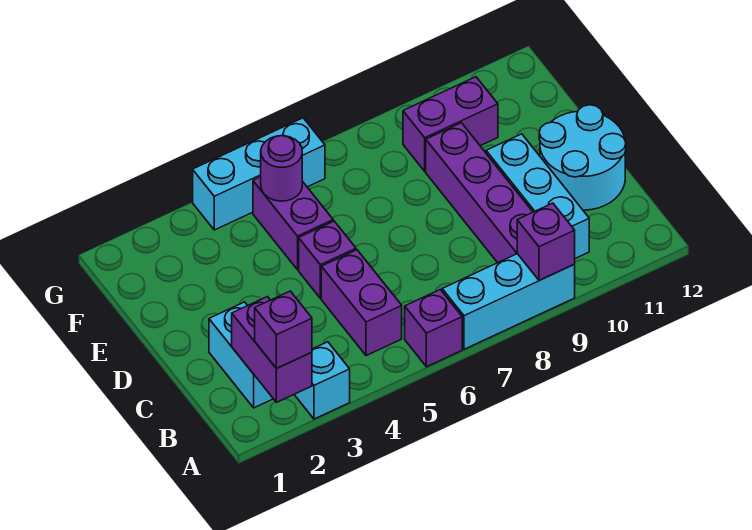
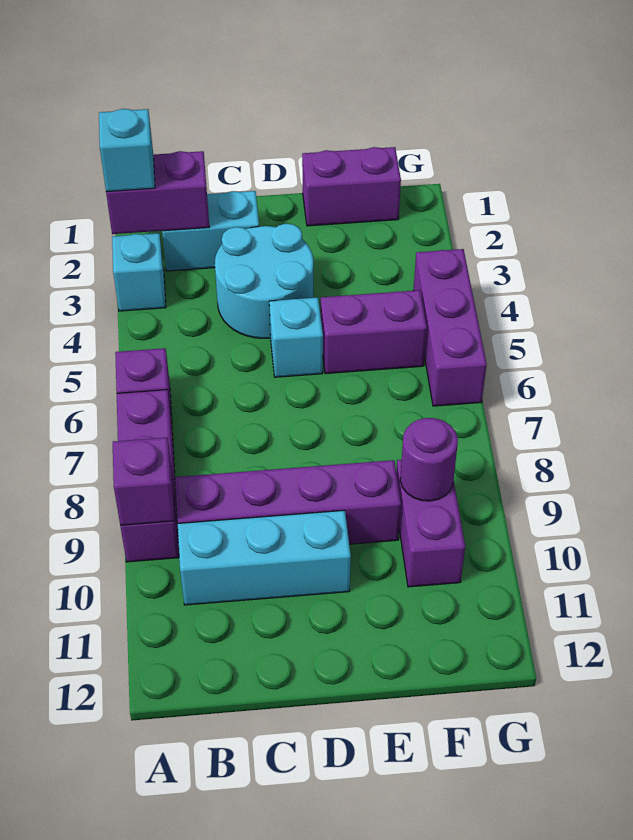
purple 1x1 brick [255,291,312,369] -> cyan 1x1 brick [99,109,155,192]
cyan 1x3 brick [442,254,575,349] -> purple 1x3 brick [117,390,179,562]
purple 1x2 brick [321,250,402,356] -> purple 1x2 brick moved to [302,147,401,226]
cyan 2x2 round brick [539,105,626,210] -> cyan 2x2 round brick moved to [215,224,314,338]
purple 1x1 brick [299,221,356,298] -> cyan 1x1 brick [269,297,323,377]
purple 1x1 round brick [261,136,302,201] -> purple 1x1 round brick moved to [400,418,458,501]
cyan 1x3 brick [193,118,325,230] -> purple 1x3 brick [413,249,487,406]

